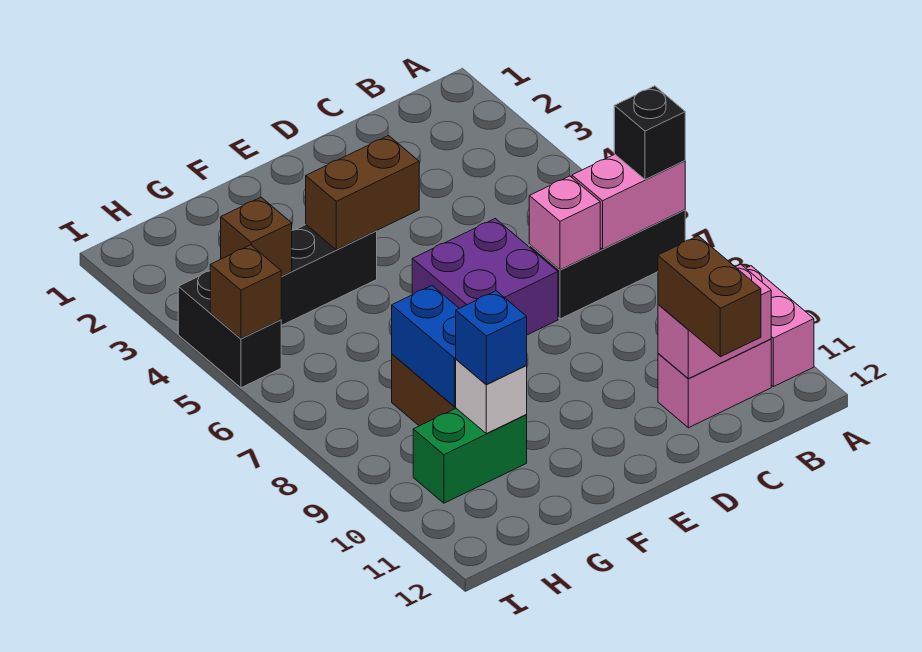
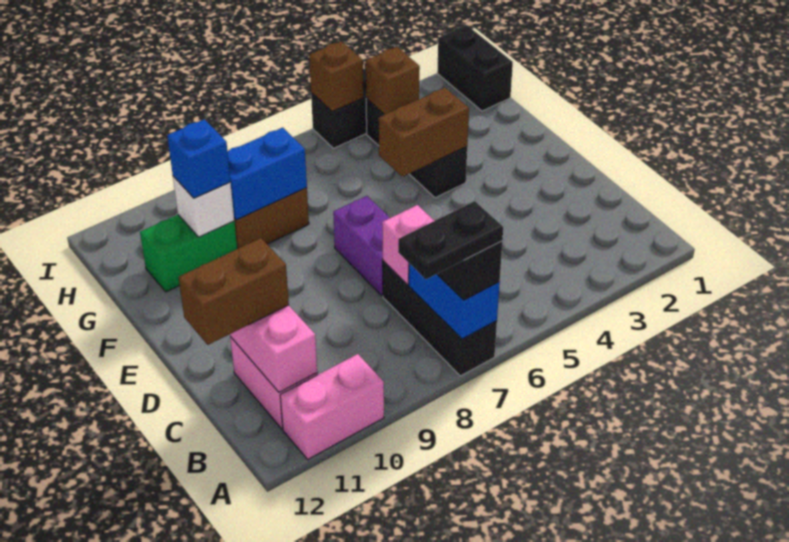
pink 1x2 brick [572,154,685,249] -> blue 1x2 brick [409,263,500,339]
none -> black 1x2 plate [398,201,503,279]
purple 2x2 brick [412,219,558,335] -> purple 1x2 brick [333,196,390,296]
brown 1x2 brick [306,136,419,250] -> brown 1x2 brick turned to [379,88,469,177]
green 1x2 brick [413,408,527,503] -> green 1x2 brick turned to [140,215,237,292]
none -> black 1x2 brick [437,25,513,111]

